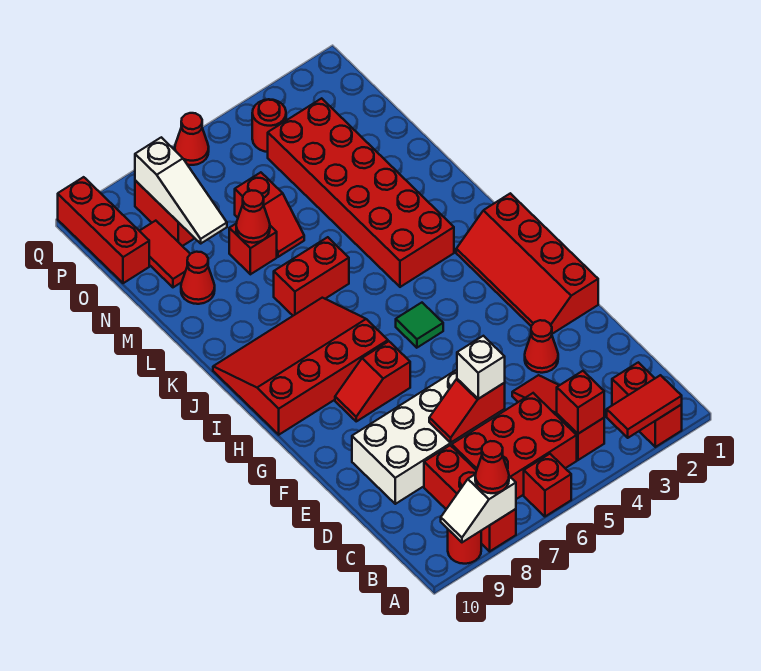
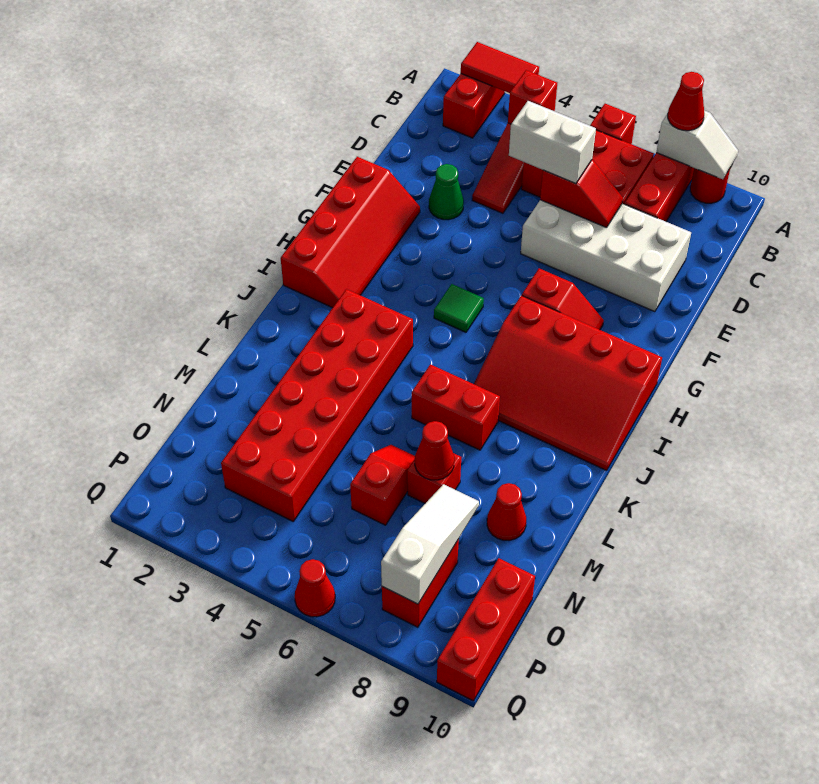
white 1x1 brick [457,336,505,399] -> white 1x2 brick [509,101,596,184]
red 1x1 cone [525,320,558,373] -> green 1x1 cone [429,164,464,220]
red 1x2 tile [139,221,190,287] -> none
red 1x1 round brick [252,99,286,152] -> none

